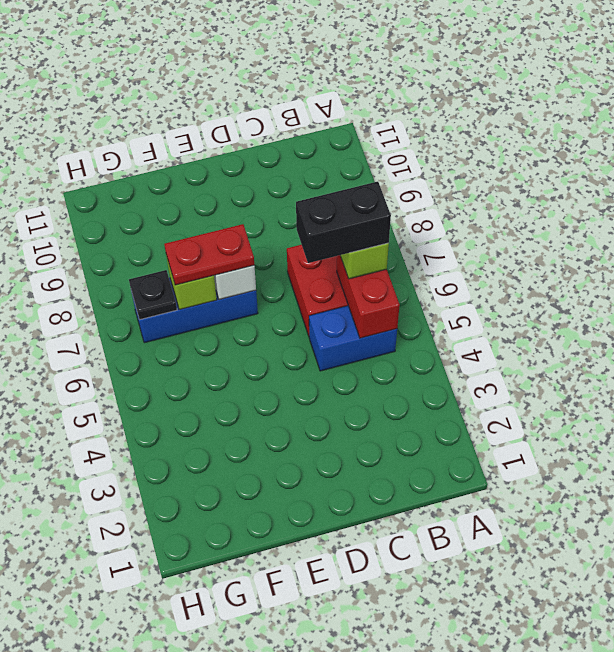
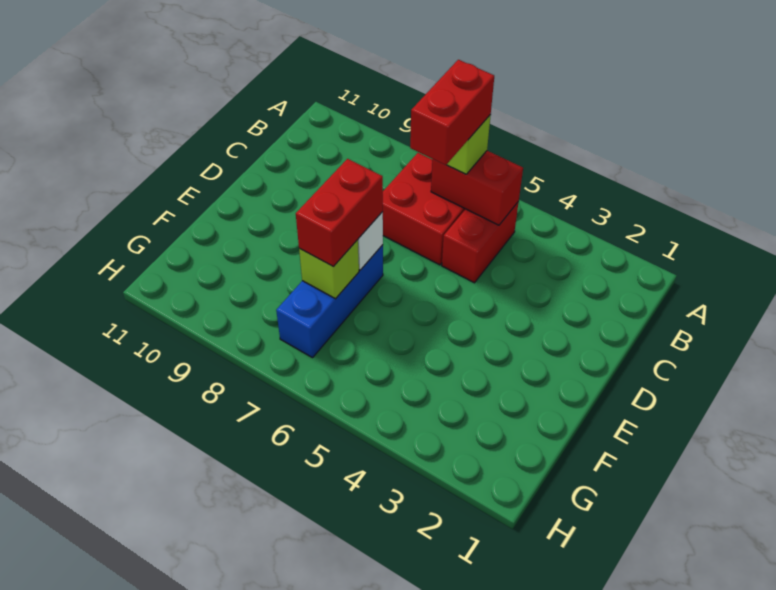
blue 1x2 brick [309,306,397,371] -> red 1x2 brick [442,201,519,283]
black 1x2 brick [296,182,391,263] -> red 1x2 brick [410,60,494,165]
red 1x2 plate [164,224,254,285] -> red 1x2 brick [296,159,383,267]
black 1x1 plate [129,270,177,320] -> none

